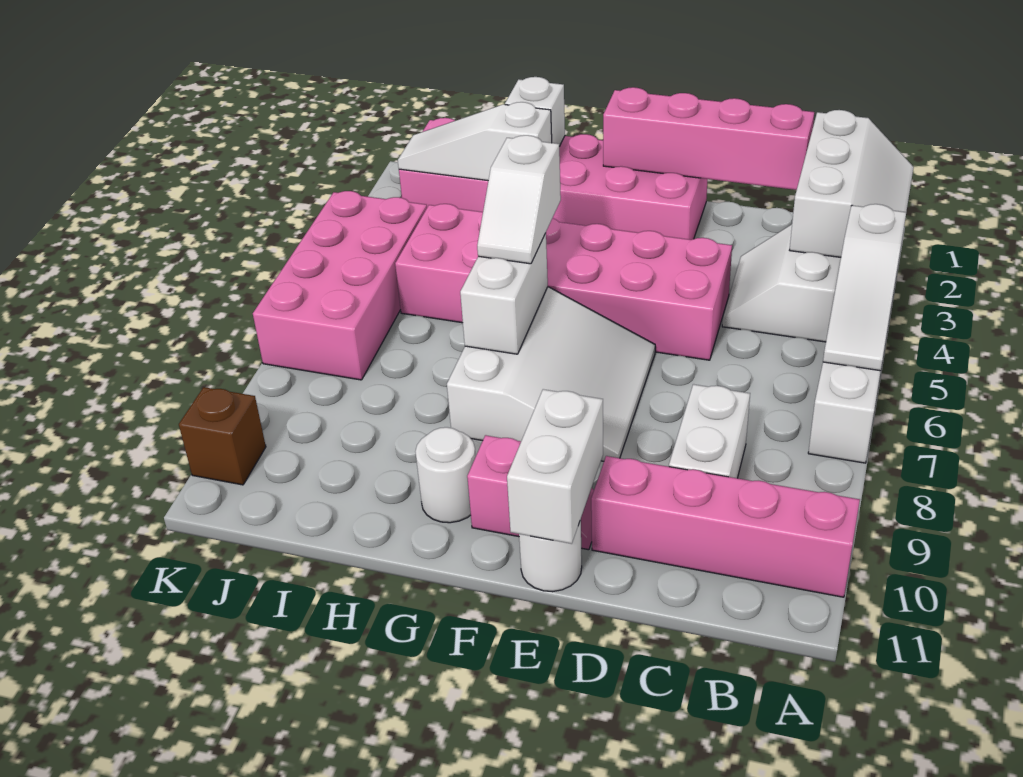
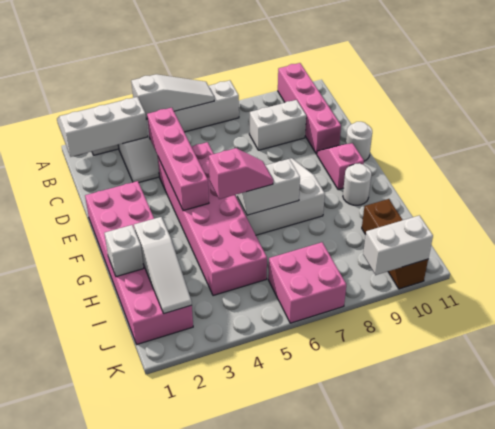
pink 1x4 brick [603,87,814,190] -> pink 1x4 brick moved to [147,108,209,211]
white 1x2 brick [507,389,603,544] -> white 1x2 brick moved to [363,215,433,275]
white 1x2 slope [477,135,561,264] -> pink 1x2 slope [209,148,273,199]
pink 2x4 brick [253,191,427,380] -> pink 2x2 brick [268,242,346,323]
brown 1x1 brick [179,387,266,485] -> brown 1x3 brick [362,199,428,289]

